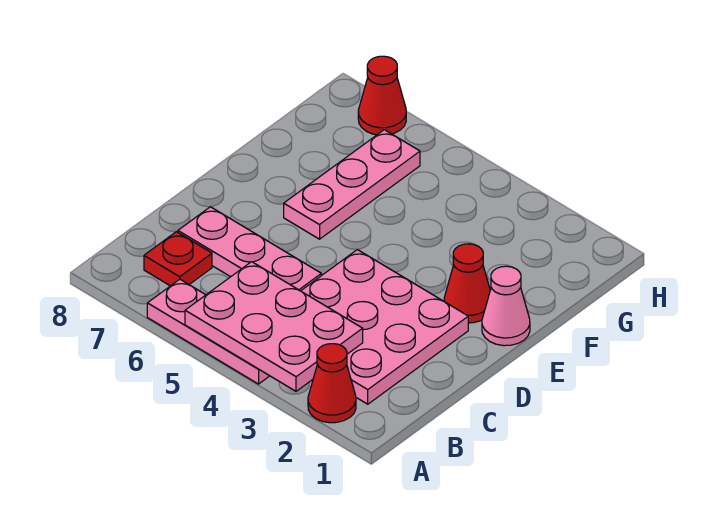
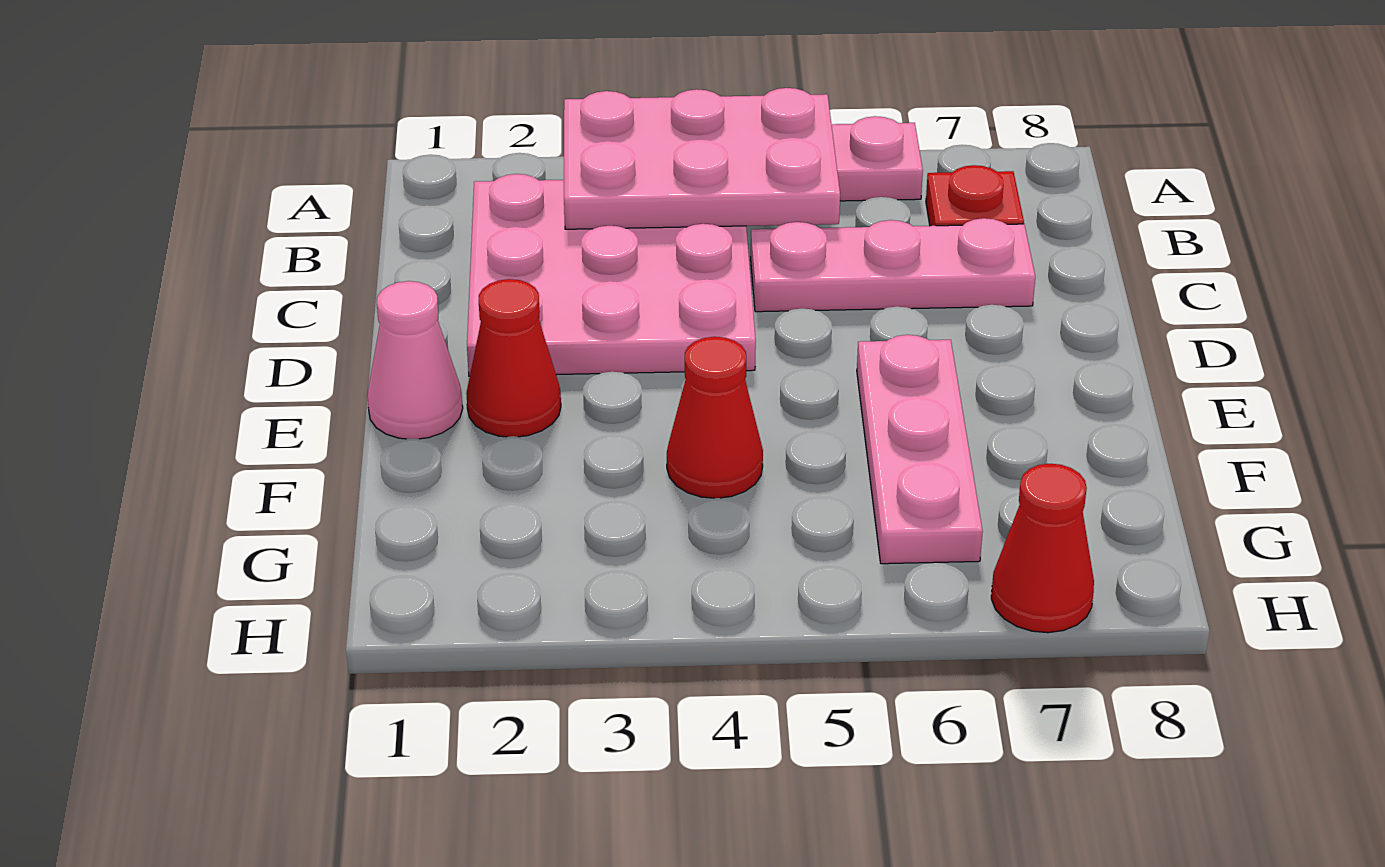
red 1x1 cone [308,344,356,423] -> red 1x1 cone moved to [667,337,763,498]

